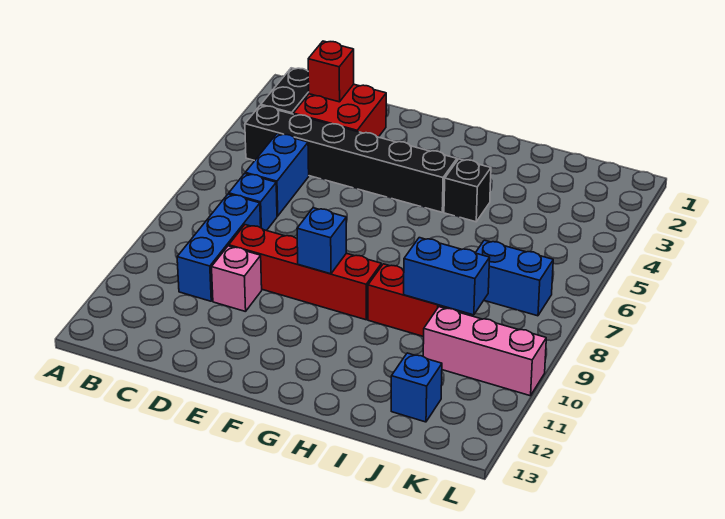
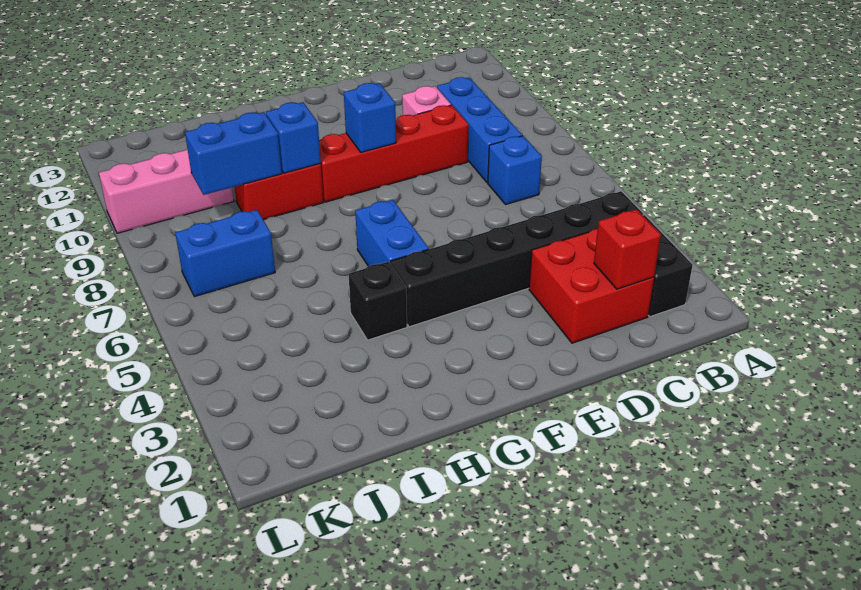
blue 1x2 brick [245,134,309,216] -> blue 1x2 brick moved to [355,200,429,266]
blue 1x1 brick [391,353,442,422] -> blue 1x1 brick moved to [266,102,321,173]

